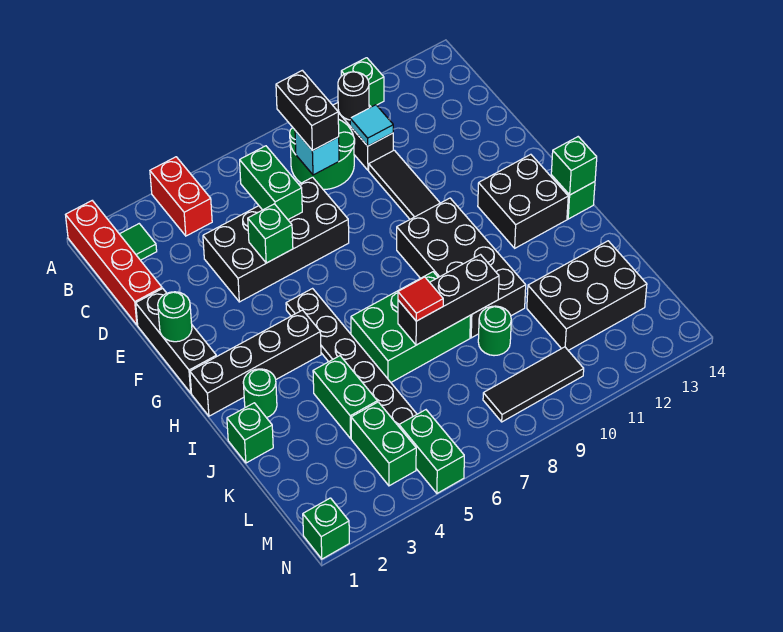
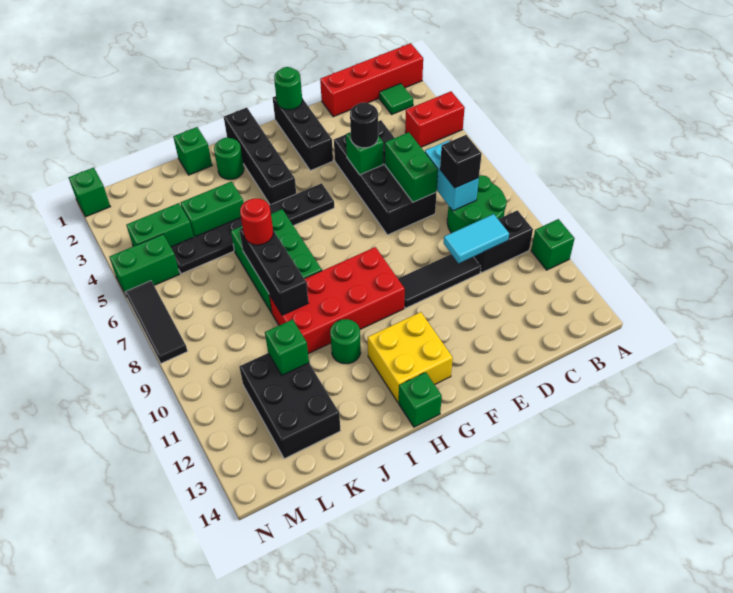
black 1x2 brick [276,70,339,151] -> black 1x1 brick [440,135,482,188]
black 1x1 round brick [338,72,369,120] -> black 1x1 round brick moved to [350,102,378,148]
green 1x2 brick [240,146,302,220] -> green 1x2 brick turned to [385,132,438,202]
cyan 1x1 brick [295,131,339,175] -> cyan 1x2 brick [425,140,479,211]
cyan 1x1 tile [350,105,393,146] -> cyan 1x2 tile [444,214,509,263]
black 1x3 brick [136,288,216,393] -> black 1x3 brick turned to [273,96,333,171]
black 2x4 brick [397,198,526,338] -> red 2x4 brick [269,247,405,354]
black 2x2 brick [478,154,568,248] -> yellow 2x2 brick [368,312,453,402]
green 1x1 brick [551,137,597,195] -> green 1x1 brick moved to [265,320,309,375]
red 1x1 tile [398,277,443,321] -> red 1x1 round brick [240,198,273,245]
green 1x1 round brick [478,306,511,356] -> green 1x1 round brick moved to [330,319,361,364]
black 1x3 tile [483,347,584,422] -> black 1x3 tile moved to [125,281,187,363]

